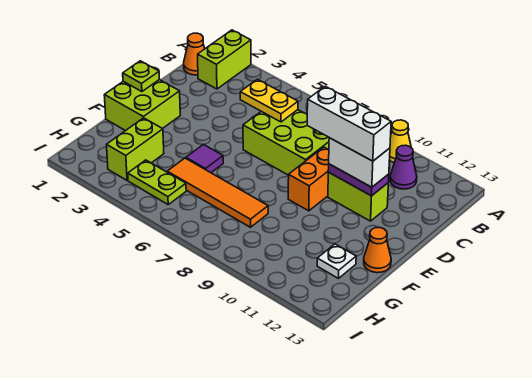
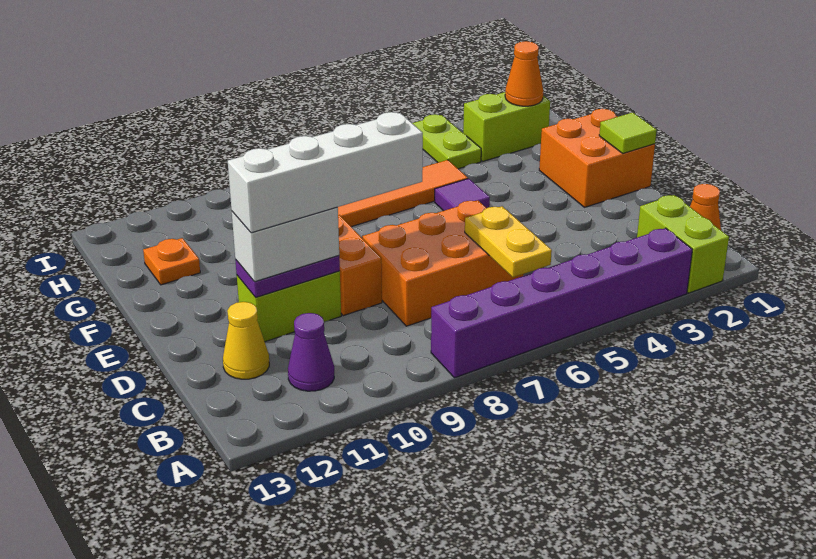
none -> purple 1x6 brick [431,228,693,378]
yellow 1x1 cone [390,120,411,163] -> yellow 1x1 cone moved to [223,302,269,379]
yellow 1x2 plate [240,79,298,122] -> yellow 1x2 plate turned to [465,206,552,277]
lime 2x3 brick [243,110,329,175] -> orange 2x3 brick [362,200,523,326]
white 1x3 brick [307,86,391,161] -> white 1x4 brick [228,112,423,233]
lime 2x2 brick [104,80,180,131] -> orange 2x2 brick [539,109,655,207]
lime 1x1 plate [123,61,159,92] -> lime 1x1 tile [599,112,657,153]
orange 1x1 cone [364,228,391,273] -> orange 1x1 cone moved to [505,41,543,106]
lime 1x2 brick [107,118,164,180] -> lime 1x2 brick turned to [463,92,550,161]
white 1x1 plate [317,244,356,278] -> orange 1x1 plate [143,238,200,285]
lime 1x2 plate [128,160,186,204] -> lime 1x2 plate turned to [412,114,481,169]

